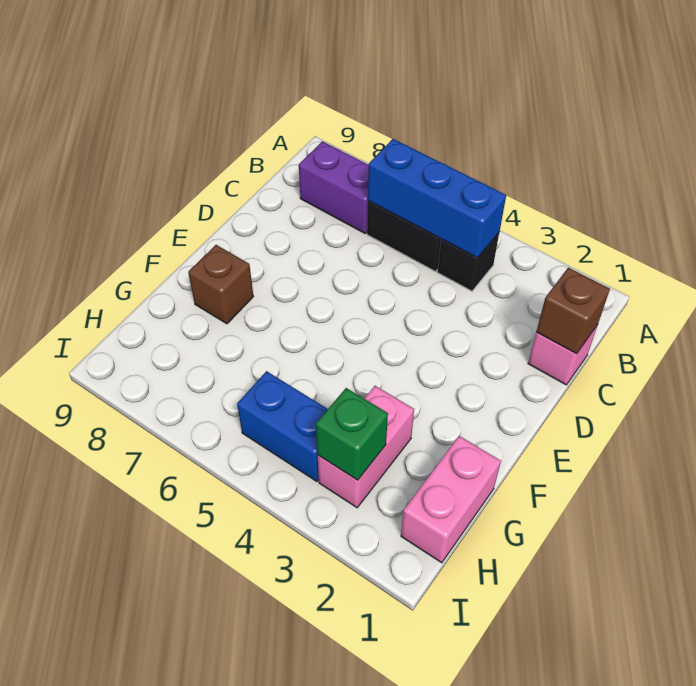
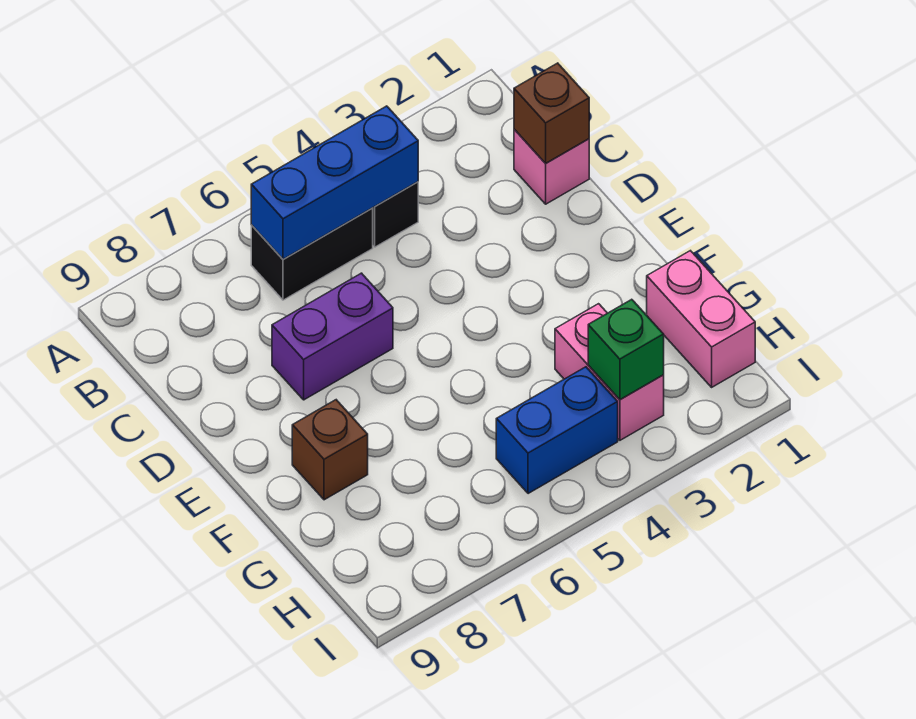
purple 1x2 brick [299,141,369,233] -> purple 1x2 brick moved to [272,273,393,400]

